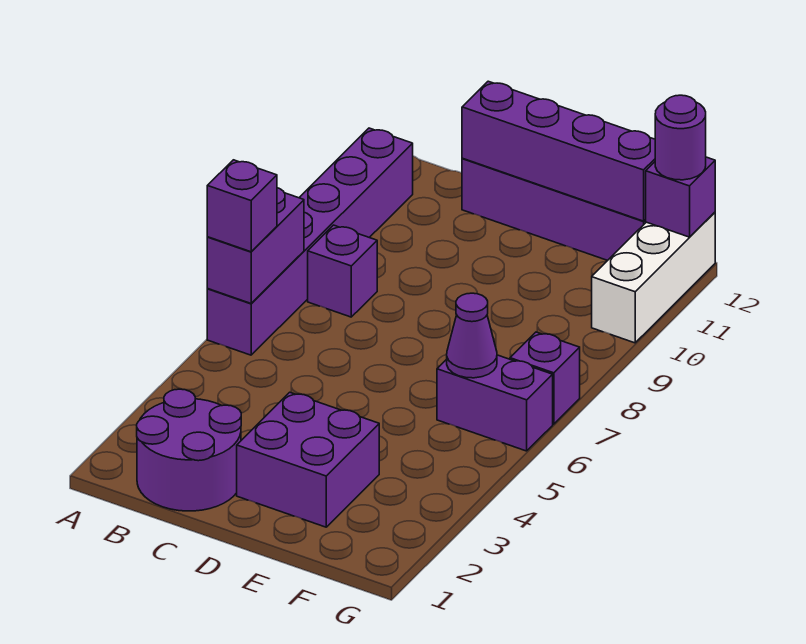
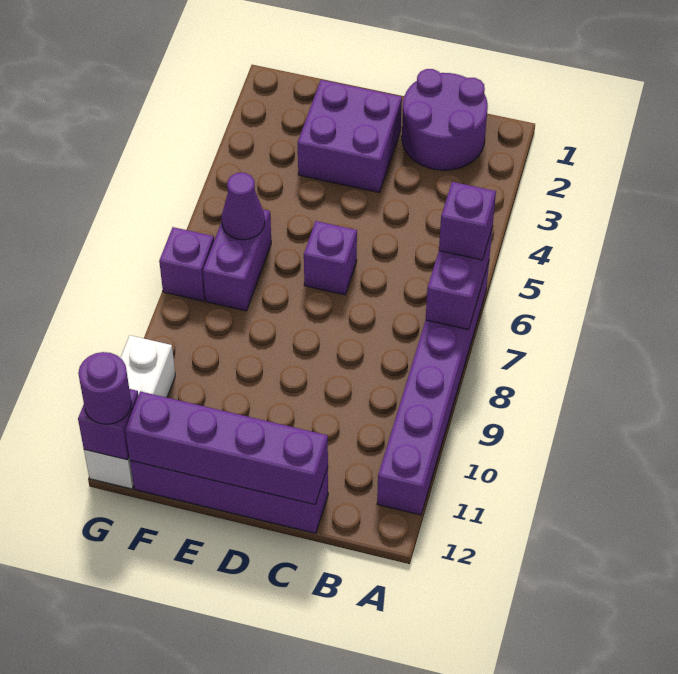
purple 1x1 brick [308,225,377,317] -> purple 1x1 brick moved to [304,221,357,295]
purple 1x2 brick [437,355,553,451] -> purple 1x2 brick turned to [203,210,271,311]

